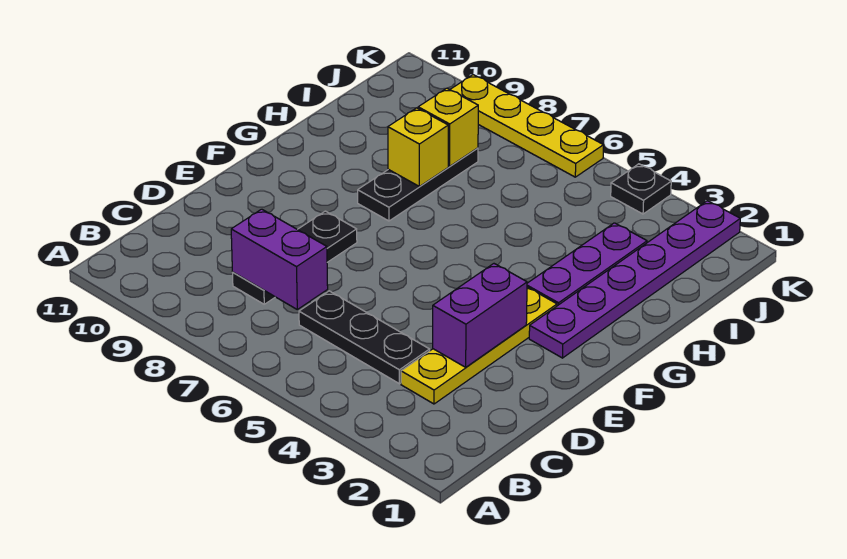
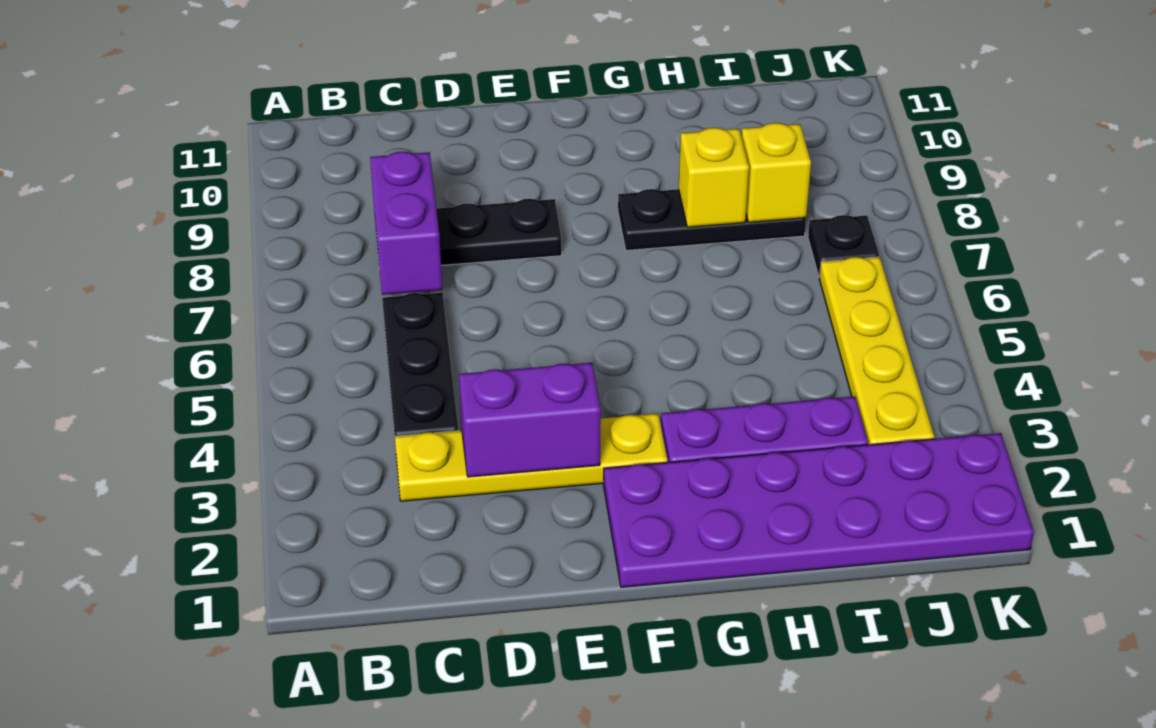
purple 1x6 plate [529,201,740,358] -> purple 2x6 plate [604,433,1034,587]
black 1x1 plate [611,164,671,214] -> black 1x1 plate moved to [808,215,879,277]
yellow 1x4 plate [450,75,603,177] -> yellow 1x4 plate moved to [819,257,934,445]

